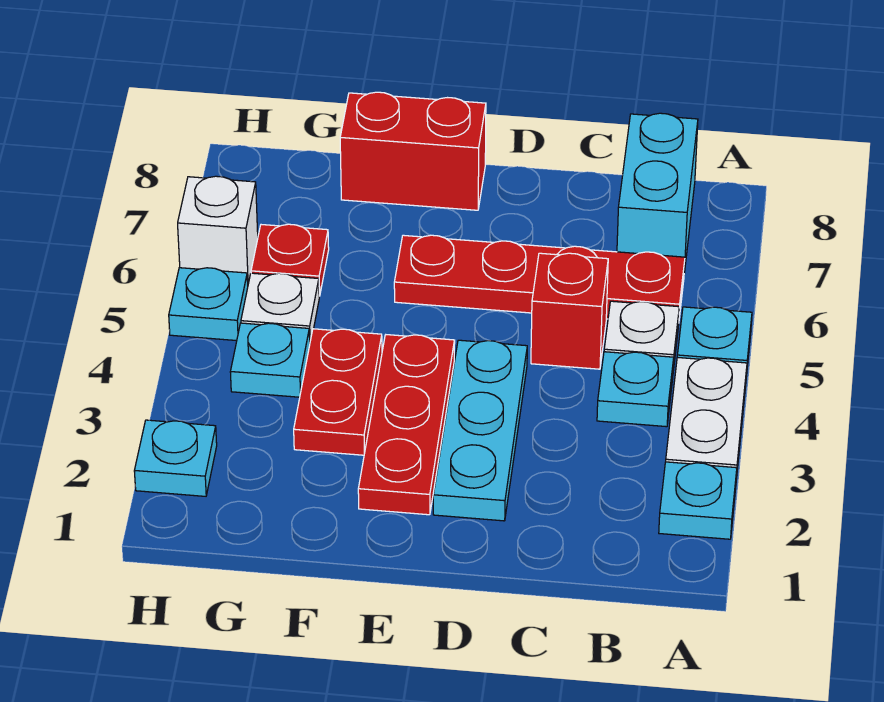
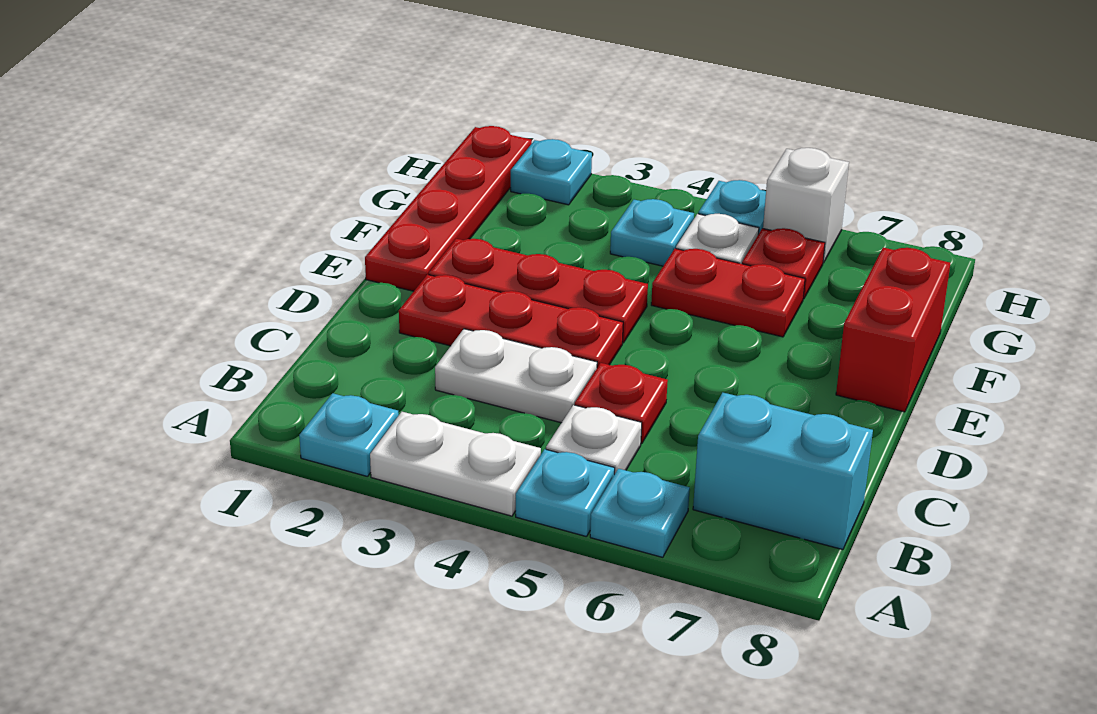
cyan 1x1 plate [597,352,674,427] -> cyan 1x1 plate moved to [590,469,690,557]
red 1x4 plate [394,235,685,319] -> red 1x4 plate moved to [365,126,532,291]
none -> white 1x2 plate [435,329,597,423]
red 1x1 brick [531,253,608,369] -> red 1x1 plate [575,363,668,444]
cyan 1x3 plate [433,340,527,521] -> red 1x3 plate [399,275,623,368]
red 1x2 plate [294,329,382,455] -> red 1x2 plate moved to [651,249,805,337]

